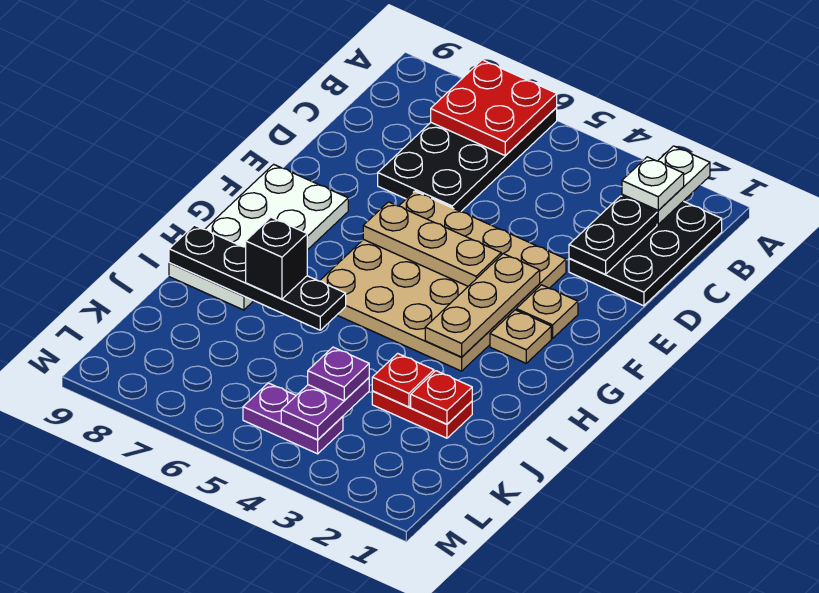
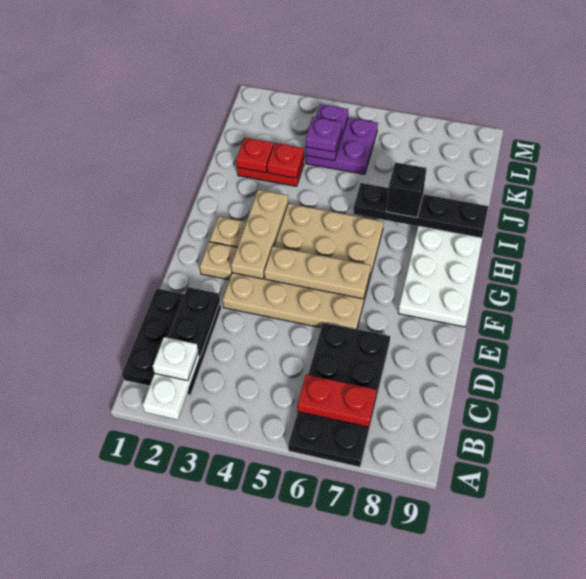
red 2x2 plate [431,60,557,156] -> red 1x2 plate [297,375,377,427]
purple 1x2 plate [243,383,343,454] -> purple 2x2 plate [306,118,378,174]

